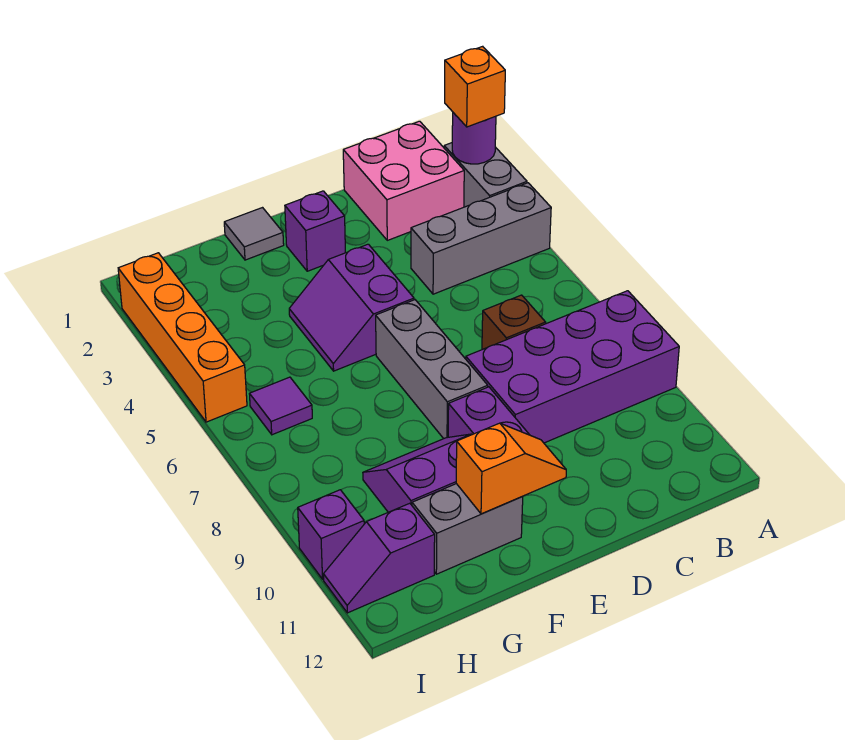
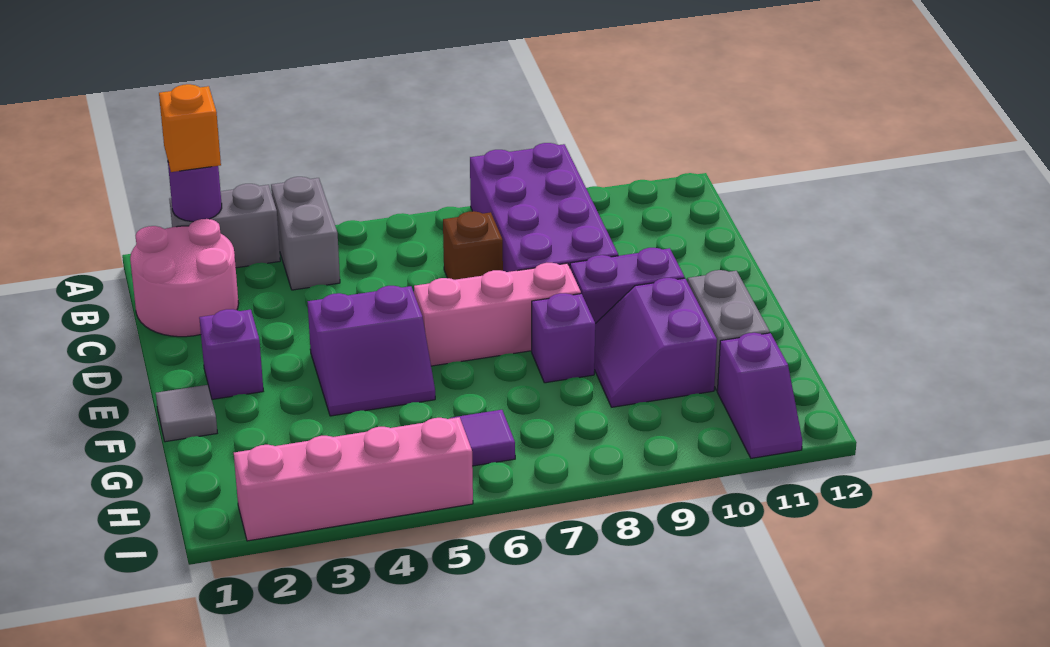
grey 1x3 brick [411,183,551,294] -> grey 1x2 brick [271,177,340,290]
pink 2x2 brick [343,121,464,240] -> pink 2x2 round brick [130,219,239,337]
grey 1x3 brick [376,300,488,439] -> pink 1x3 brick [414,263,581,366]
orange 1x2 slope [456,423,566,514] -> none
orange 1x4 brick [118,253,247,422] -> pink 1x4 brick [234,417,473,541]
purple 1x1 brick [298,490,364,579] -> purple 1x1 brick moved to [532,293,595,383]

